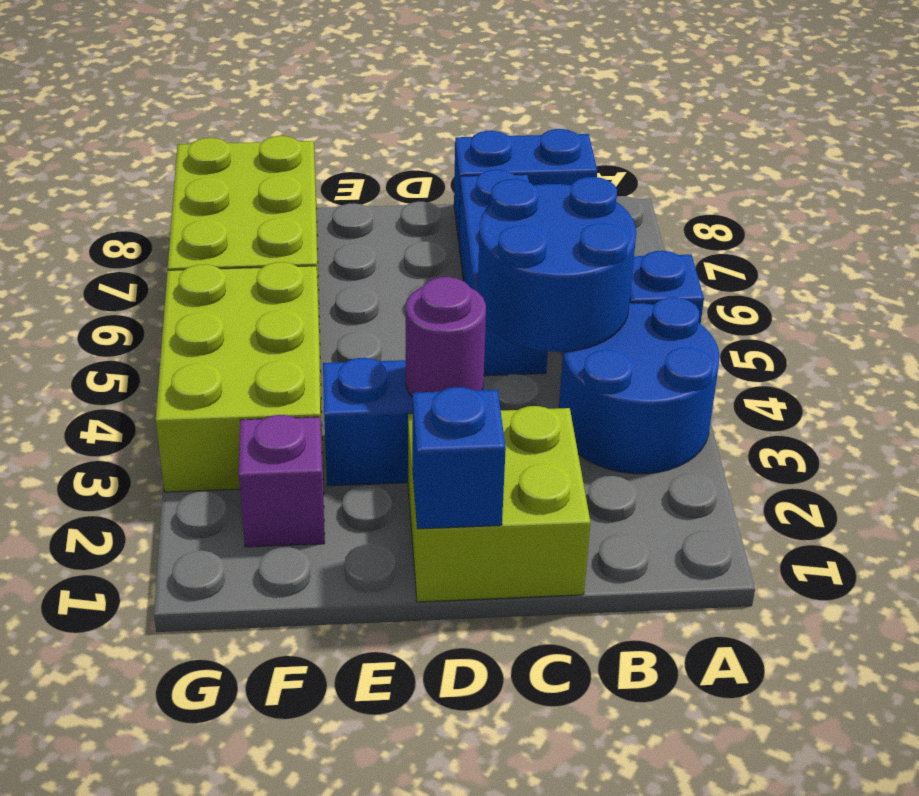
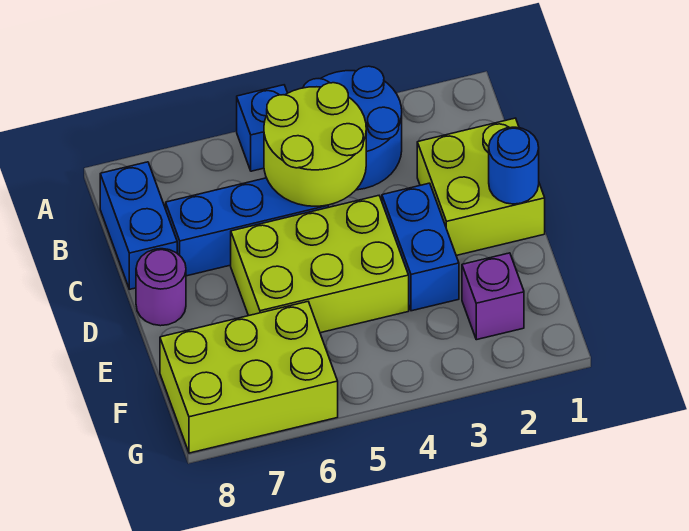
blue 2x2 round brick [478,177,636,352] -> lime 2x2 round brick [264,83,366,206]
blue 1x1 brick [412,387,506,529] -> blue 1x1 round brick [489,127,539,204]
purple 1x1 round brick [406,277,486,397] -> purple 1x1 round brick moved to [136,249,186,326]
lime 2x3 brick [156,262,323,492] -> lime 2x3 brick moved to [231,196,409,333]

